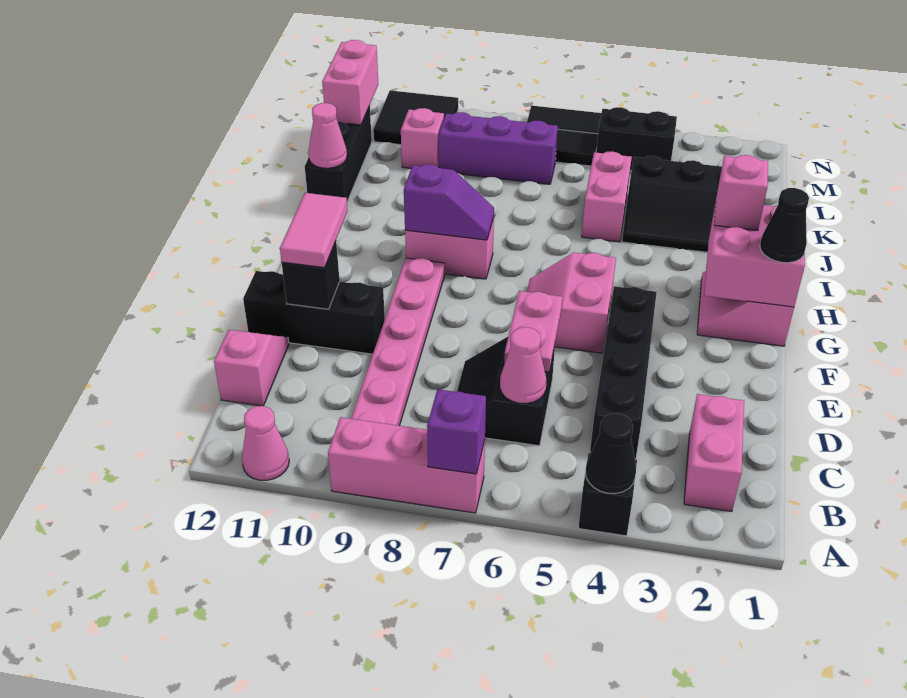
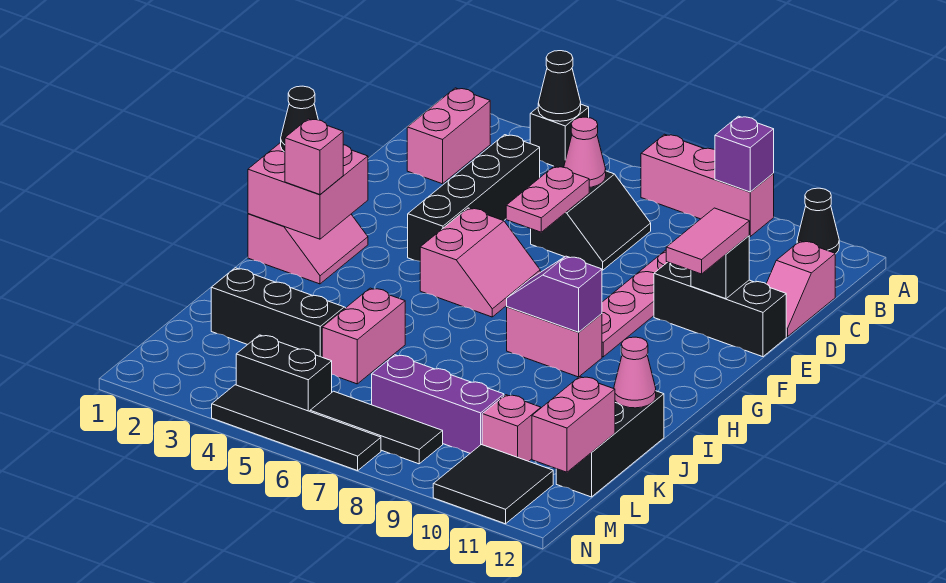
purple 1x1 brick [427,389,486,474] -> purple 1x1 brick moved to [715,116,774,192]
pink 1x1 cone [242,406,289,480] -> black 1x1 cone [797,188,839,254]

